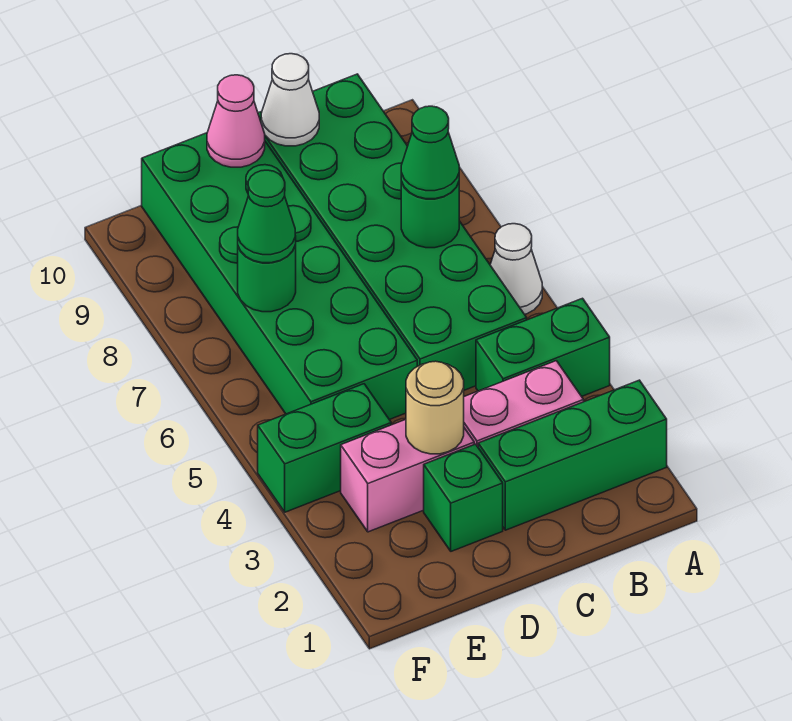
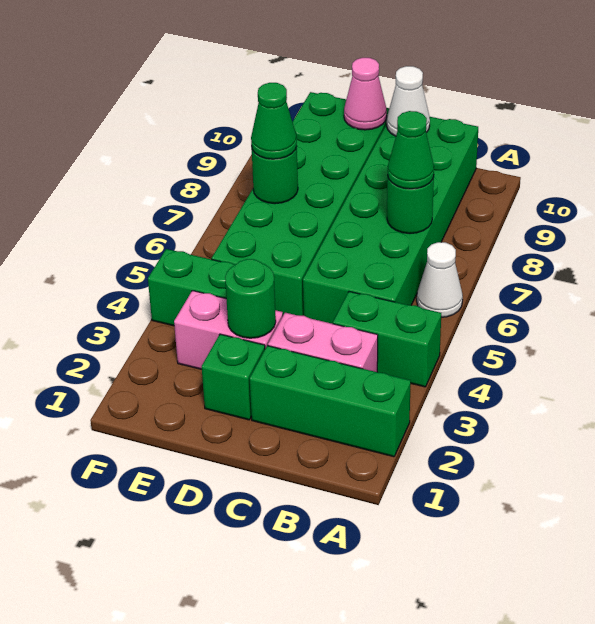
tan 1x1 round brick [406,361,464,454] -> green 1x1 round brick [225,259,276,338]

